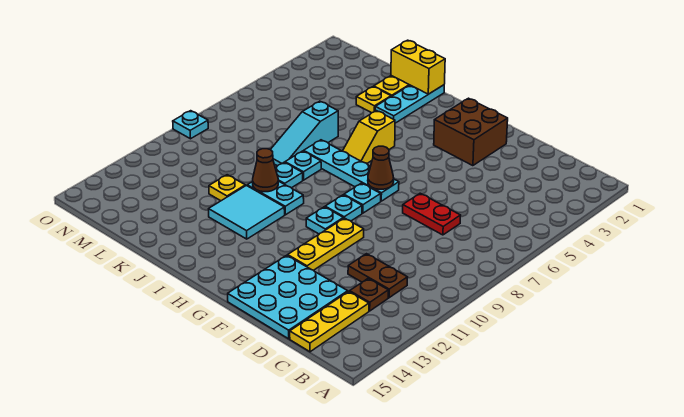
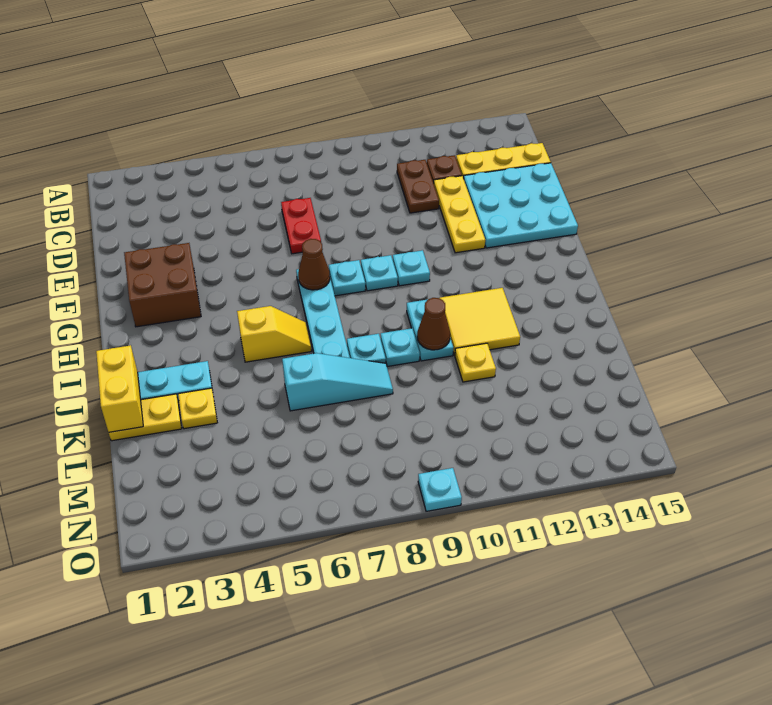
yellow 1x3 plate [288,218,364,270] -> yellow 1x3 plate turned to [434,176,485,253]
cyan 2x2 tile [209,186,285,239] -> yellow 2x2 tile [440,288,520,355]

